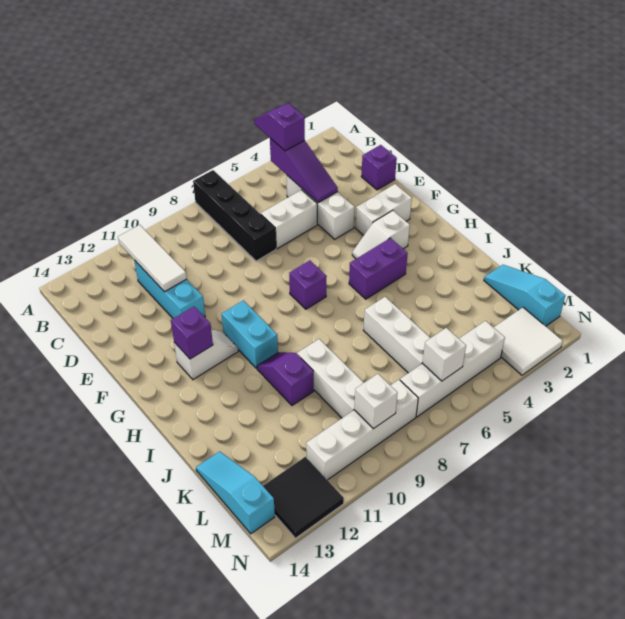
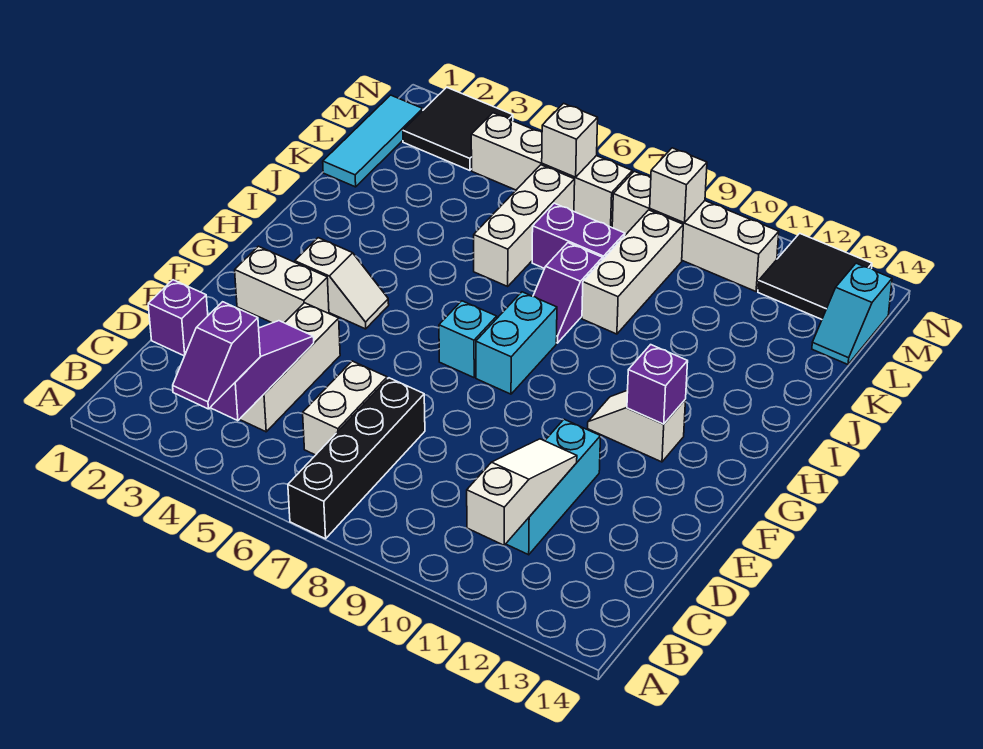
white 1x3 tile [118,225,187,292] -> white 1x3 slope [467,439,577,545]
white 1x2 brick [261,190,317,249] -> white 1x2 brick turned to [303,361,387,455]
purple 1x1 brick [289,260,327,309] -> cyan 1x1 brick [439,301,497,378]
cyan 1x2 brick [222,300,278,369] -> cyan 1x2 brick moved to [476,292,557,394]
purple 1x2 brick [349,238,408,299] -> purple 1x2 brick moved to [532,203,625,269]
purple 1x2 slope [257,352,314,406] -> purple 1x2 slope moved to [533,243,603,343]
cyan 1x3 slope [484,265,565,326] -> cyan 1x3 tile [323,95,423,187]
cyan 1x3 slope [196,451,275,534] -> cyan 1x2 slope [812,263,892,364]
white 2x2 tile [494,308,563,375] -> black 2x2 tile [403,87,513,170]

